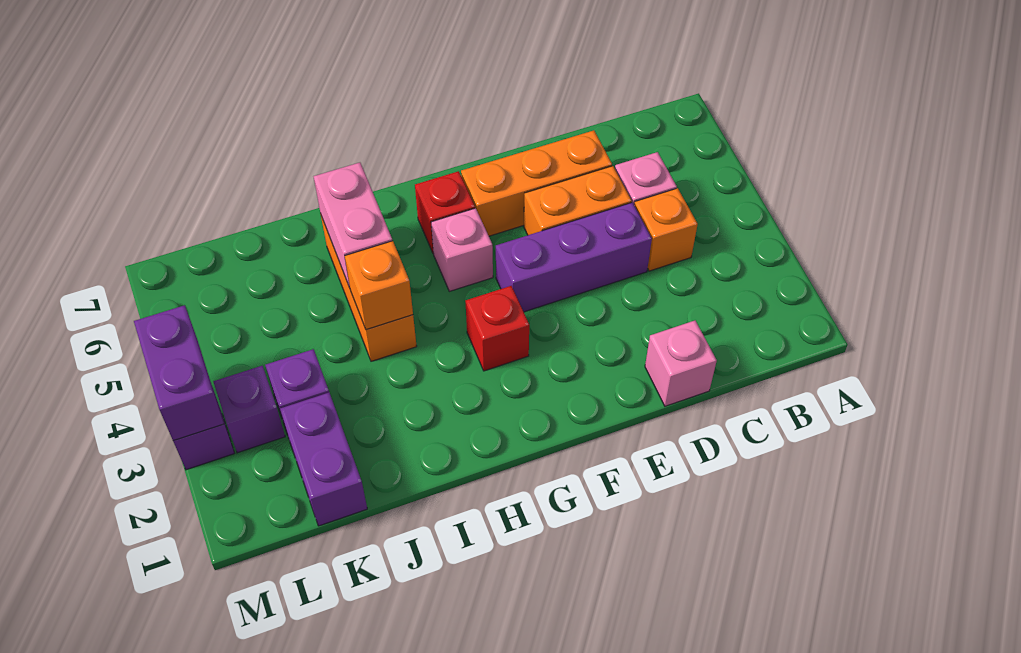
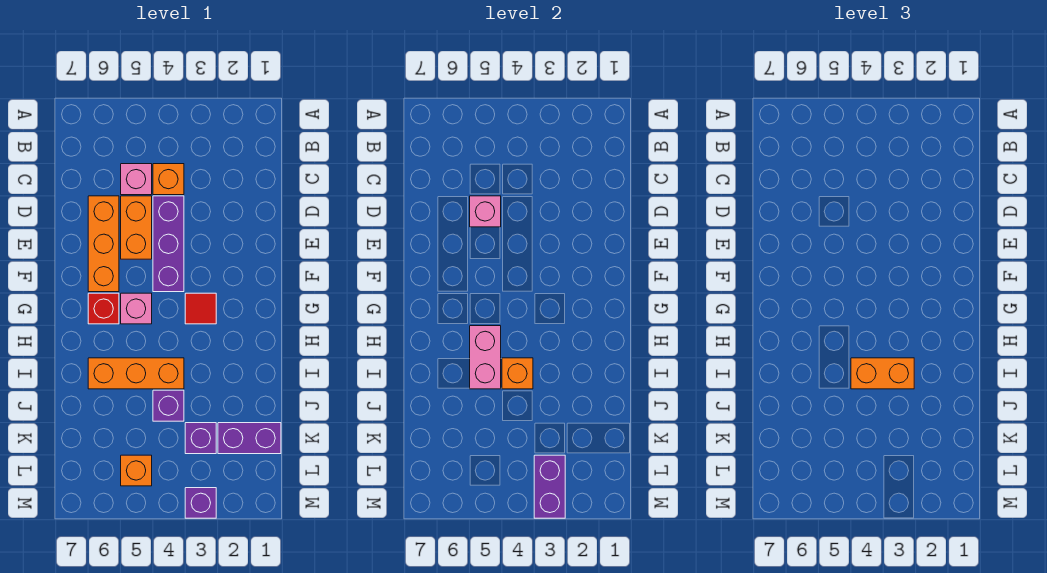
pink 1x1 brick [645,321,717,406] -> pink 1x1 brick moved to [470,196,501,227]
red 1x1 brick [465,286,529,371] -> red 1x1 tile [185,293,216,324]
none -> orange 1x2 brick [851,358,914,389]
pink 1x2 brick [314,163,392,288] -> pink 1x2 brick turned to [470,326,501,389]
purple 1x1 brick [213,366,285,453] -> purple 1x1 brick moved to [153,390,184,421]
none -> orange 1x1 brick [121,455,152,486]
purple 1x2 brick [134,305,224,441] -> purple 1x2 brick turned to [534,455,565,518]

